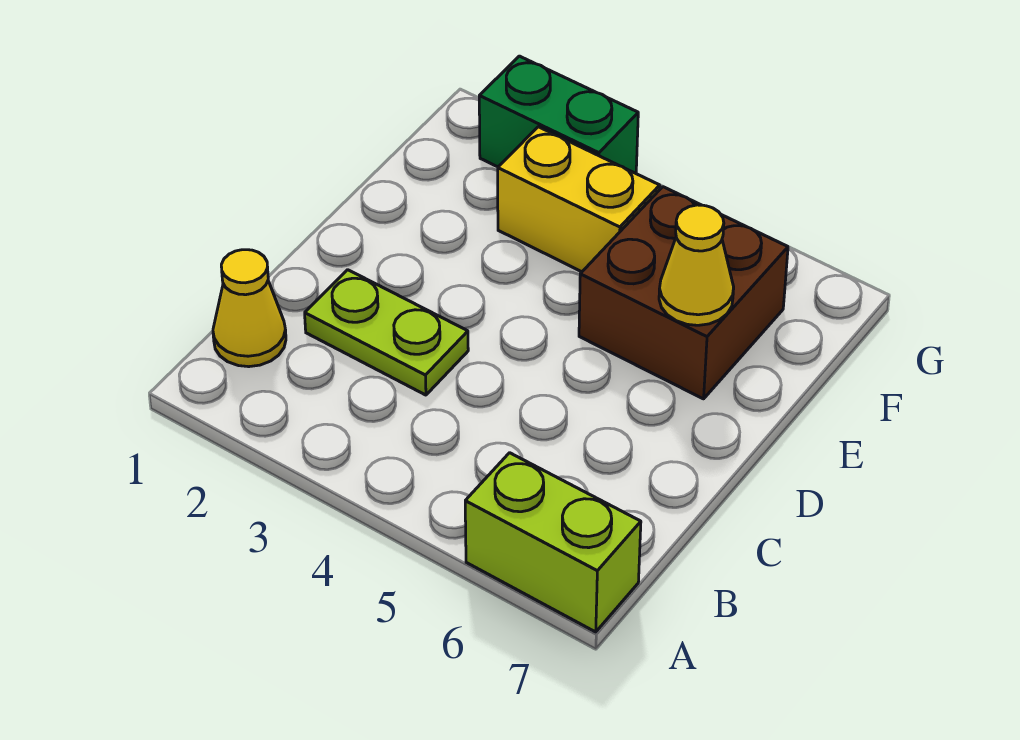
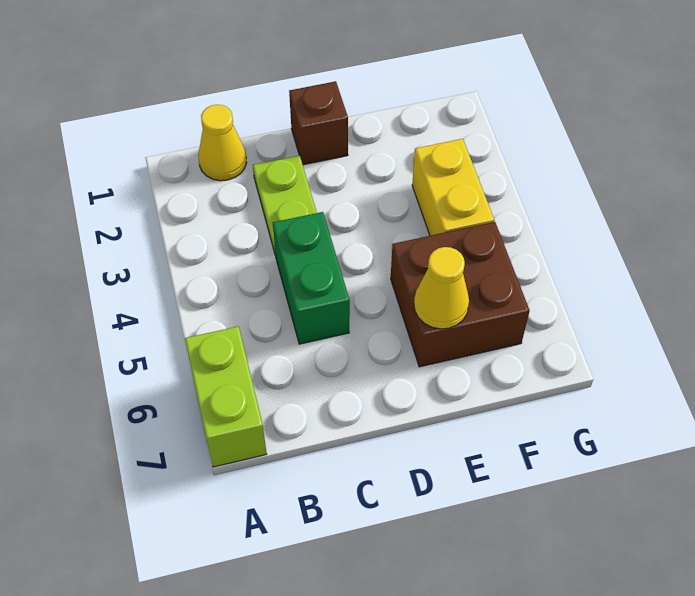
none -> brown 1x1 brick [289,81,348,165]
green 1x2 brick [479,56,638,173] -> green 1x2 brick moved to [273,212,350,344]

